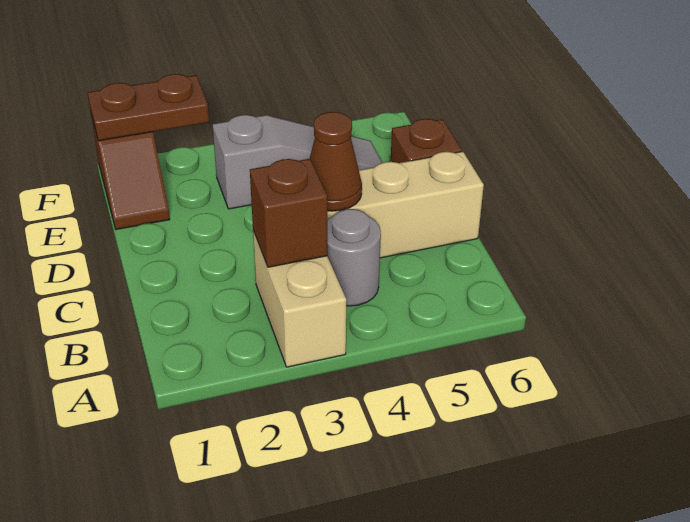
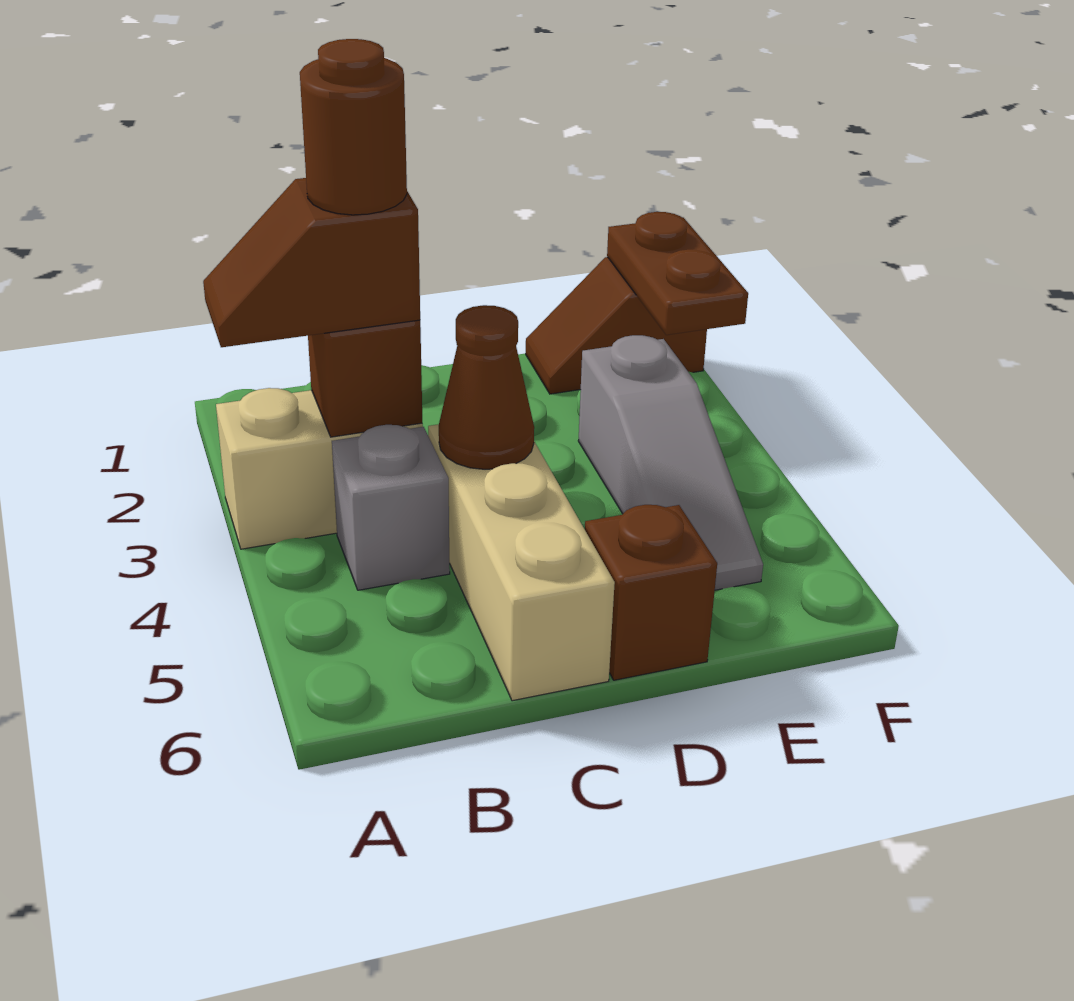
none -> brown 1x2 slope [203,178,420,347]
none -> brown 1x1 round brick [300,39,407,215]
grey 1x1 round brick [327,209,381,306] -> grey 1x1 brick [332,425,450,590]

